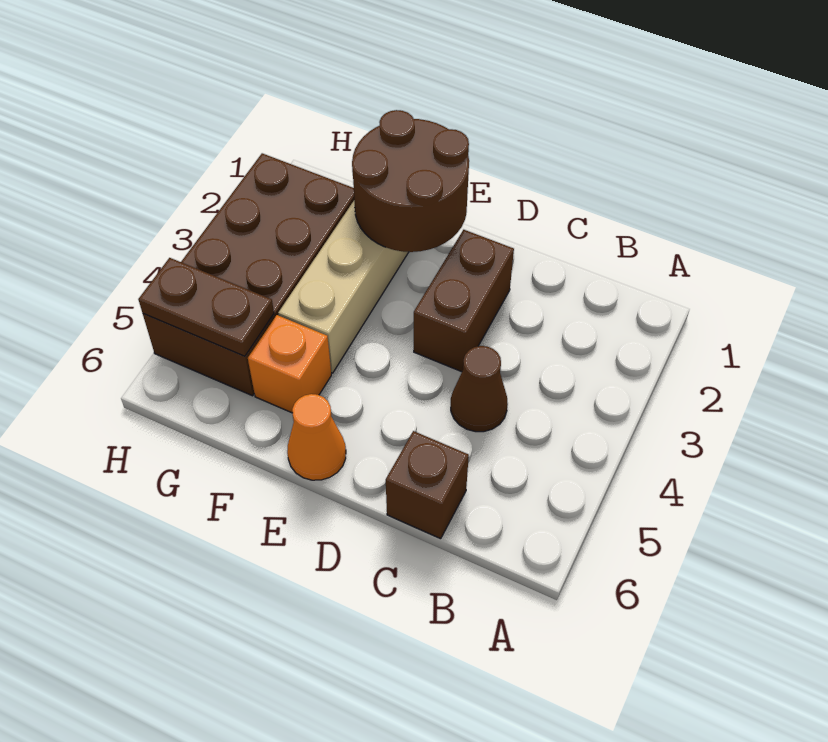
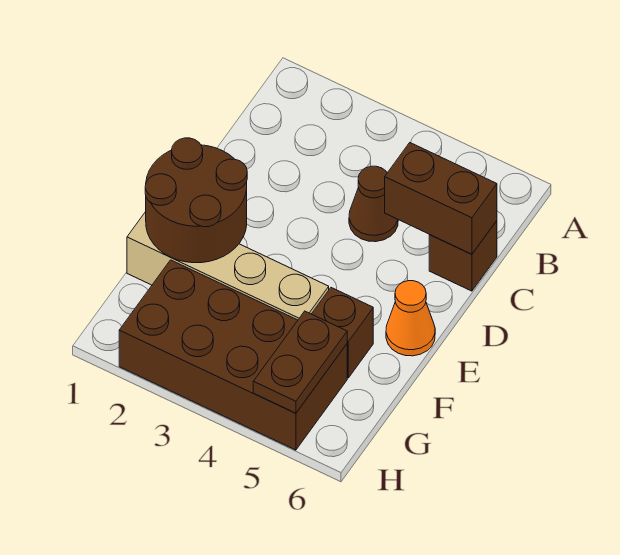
brown 1x2 brick [414,230,514,372] -> brown 1x2 brick moved to [385,143,497,254]
orange 1x1 brick [248,315,331,413] -> brown 1x1 brick [312,288,373,378]

